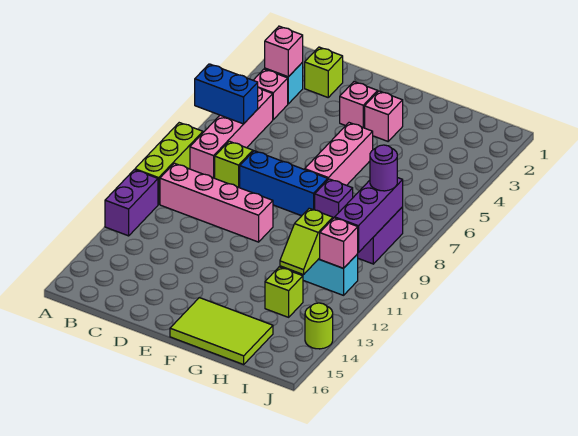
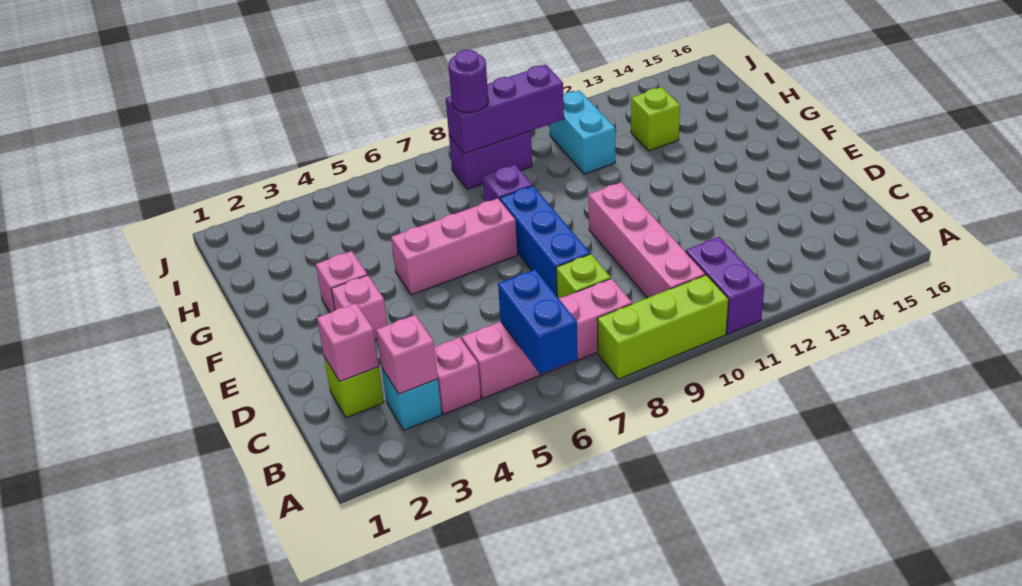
purple 1x2 brick [105,170,158,236] -> purple 1x2 brick turned to [686,237,765,334]
lime 2x3 tile [170,298,273,364] -> none
lime 1x2 slope [280,208,333,275] -> none
pink 1x1 brick [320,218,358,268] -> pink 1x1 brick moved to [317,303,379,381]
lime 1x1 round brick [305,303,333,349] -> none

